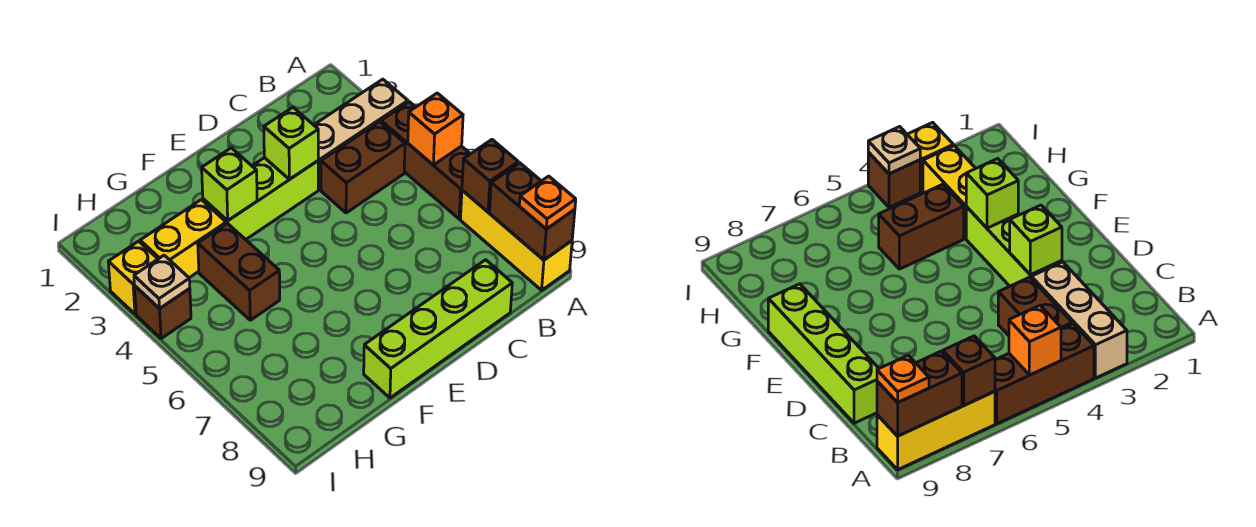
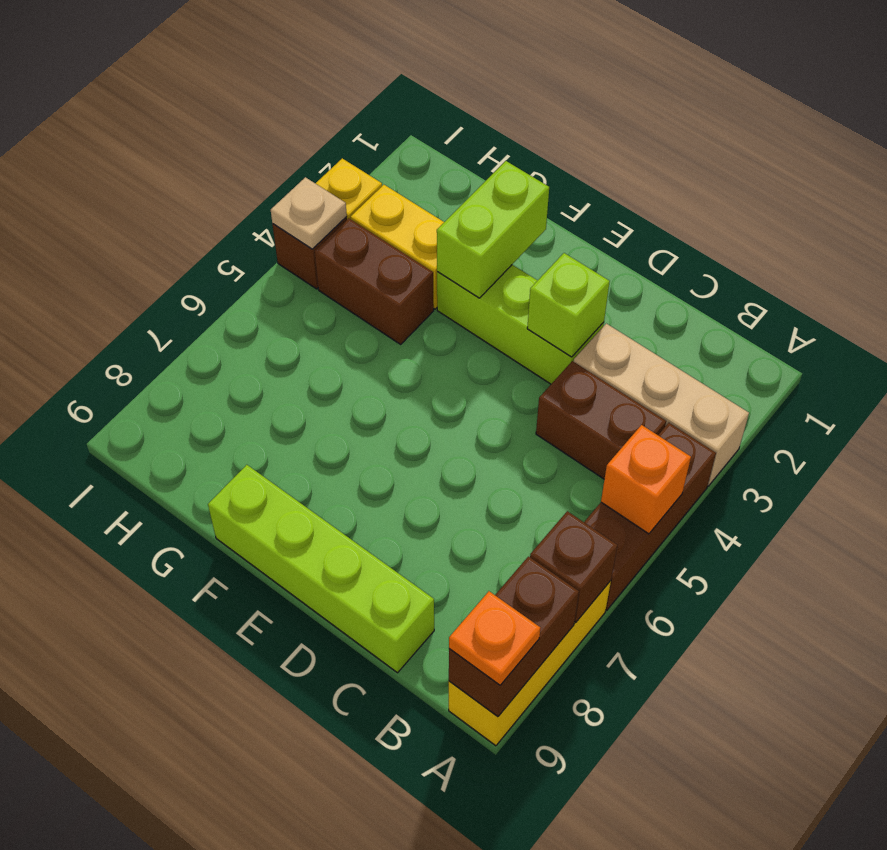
lime 1x1 brick [202,148,257,221] -> lime 1x2 brick [437,161,549,298]
brown 1x2 brick [198,223,280,320] -> brown 1x2 brick turned to [315,218,434,344]

